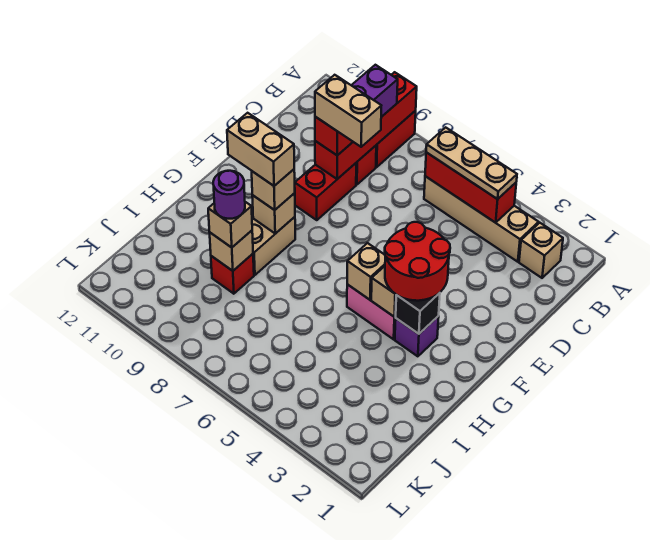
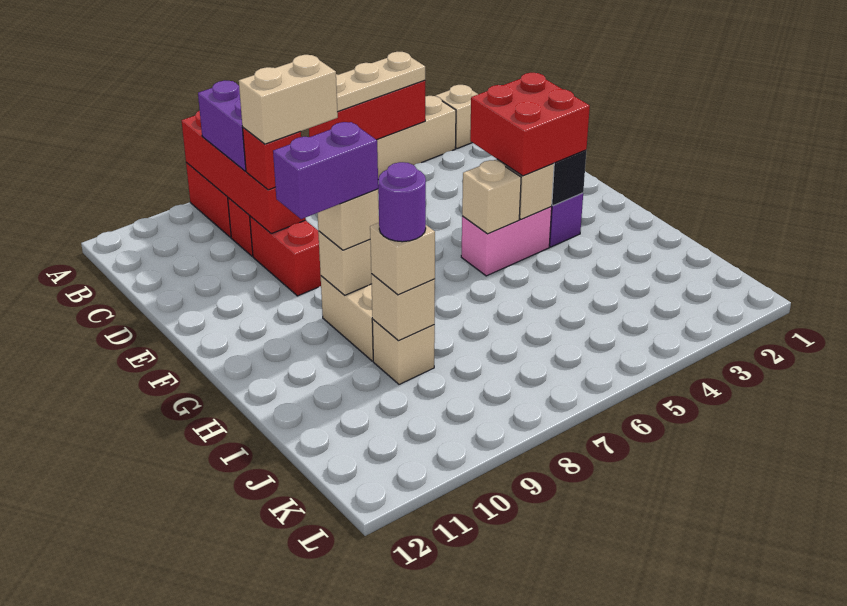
red 2x2 round brick [385,222,450,301] -> red 2x2 brick [470,73,590,176]
tan 1x2 brick [227,113,294,186] -> purple 1x2 brick [273,122,378,219]
red 1x1 brick [211,254,254,294] -> tan 1x1 brick [372,320,435,384]

